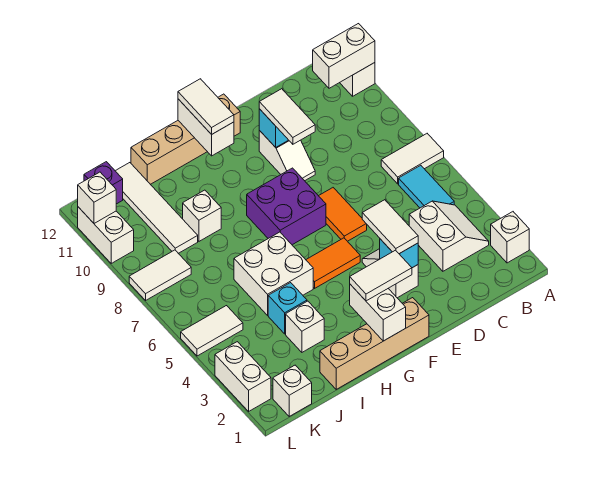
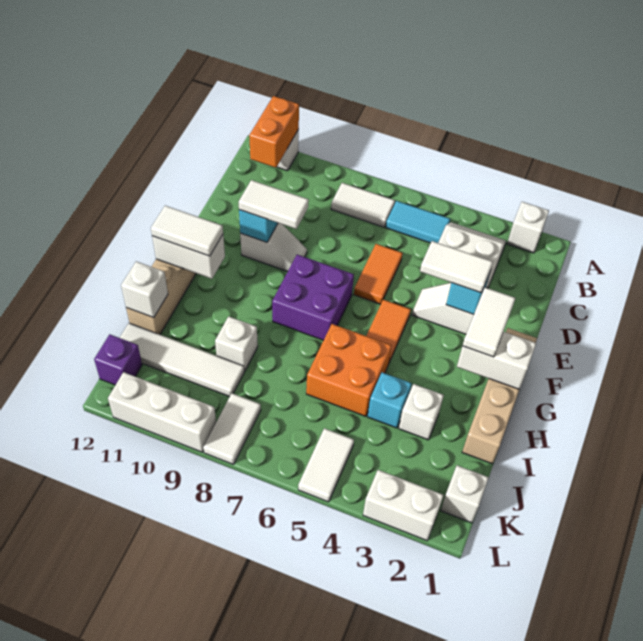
white 1x2 tile [381,134,444,184] -> white 1x2 tile turned to [331,183,395,227]
white 1x2 brick [313,24,375,88] -> orange 1x2 brick [249,96,299,168]
orange 1x2 tile [319,188,367,241] -> orange 1x2 tile turned to [354,244,403,304]
white 2x2 brick [234,232,313,315] -> orange 2x2 brick [306,324,392,416]
white 1x2 brick [78,207,134,263] -> white 1x3 brick [108,372,216,452]
white 1x1 brick [78,172,116,223] -> white 1x1 brick moved to [121,261,168,318]

